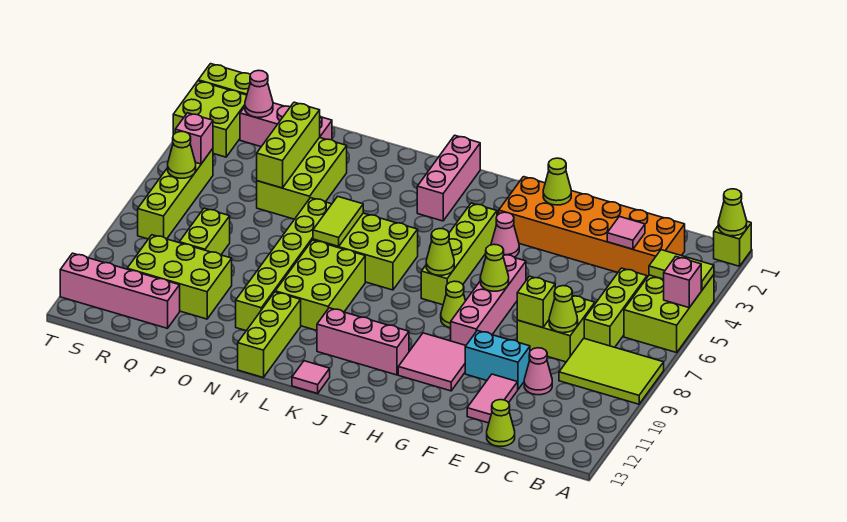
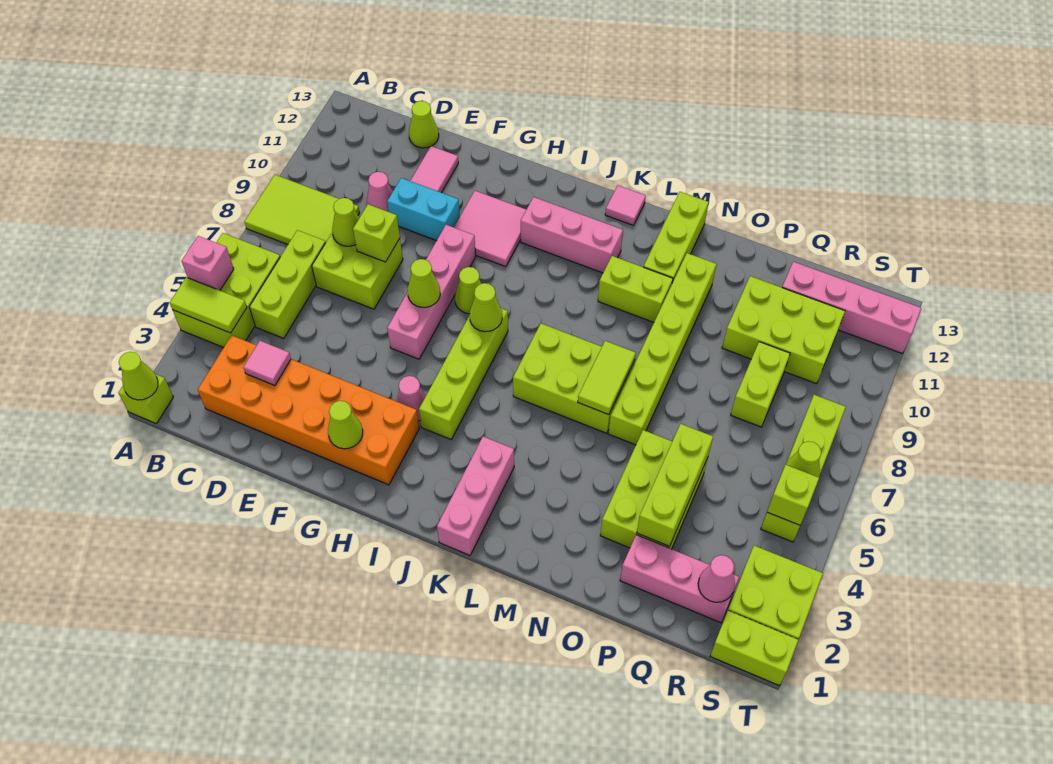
lime 2x3 brick [275,240,365,330] -> lime 1x2 brick [598,256,673,322]
pink 1x1 brick [175,113,213,164] -> lime 1x1 brick [767,465,819,525]

